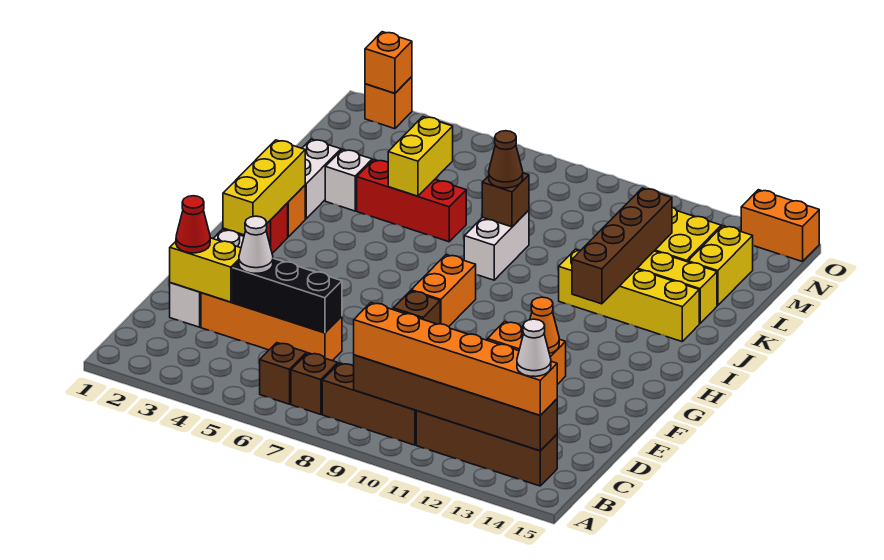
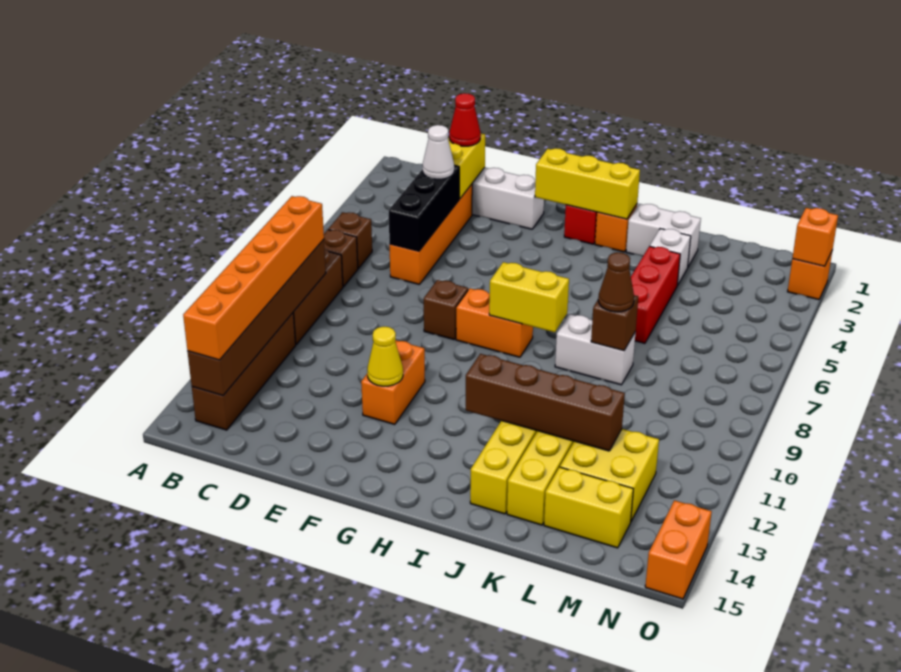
white 1x1 cone [517,319,551,377] -> none
orange 1x1 cone [530,297,559,354] -> yellow 1x1 cone [367,327,403,386]
yellow 1x2 brick [388,117,453,196] -> yellow 1x2 brick moved to [489,262,569,332]

